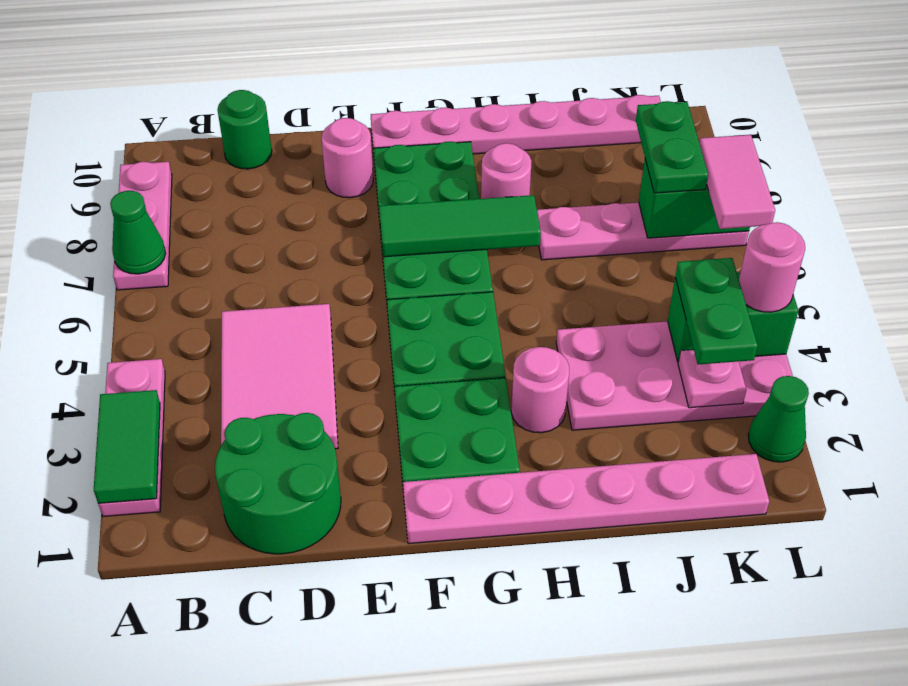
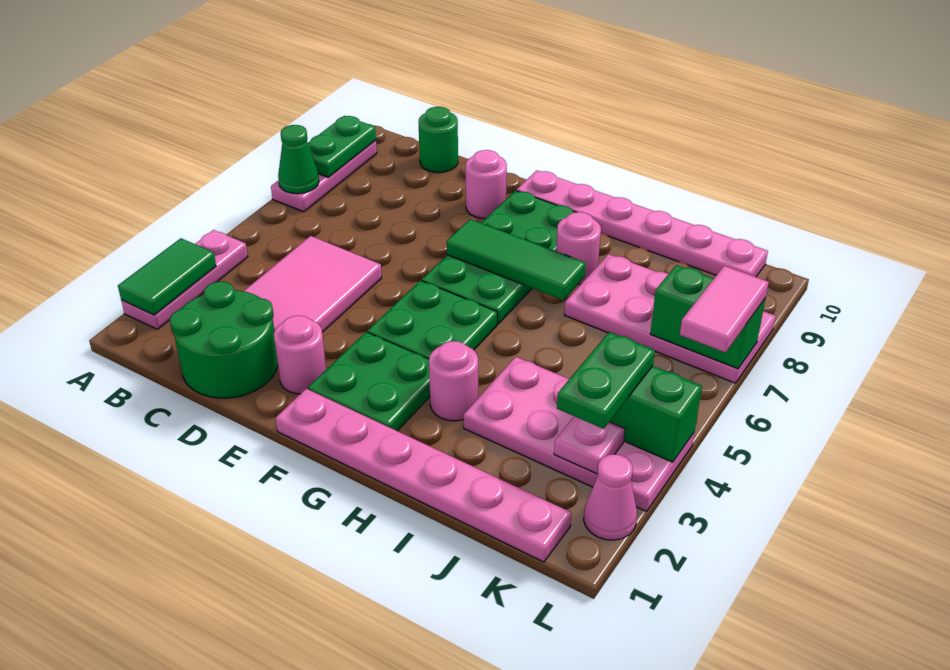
pink 1x4 plate [537,203,749,260] -> pink 2x4 plate [565,254,776,383]
green 1x2 plate [636,101,708,193] -> green 1x2 plate moved to [308,116,376,178]
green 1x1 cone [748,376,809,462] -> pink 1x1 cone [584,454,637,540]
pink 1x1 round brick [739,222,805,312] -> pink 1x1 round brick moved to [274,316,326,394]

